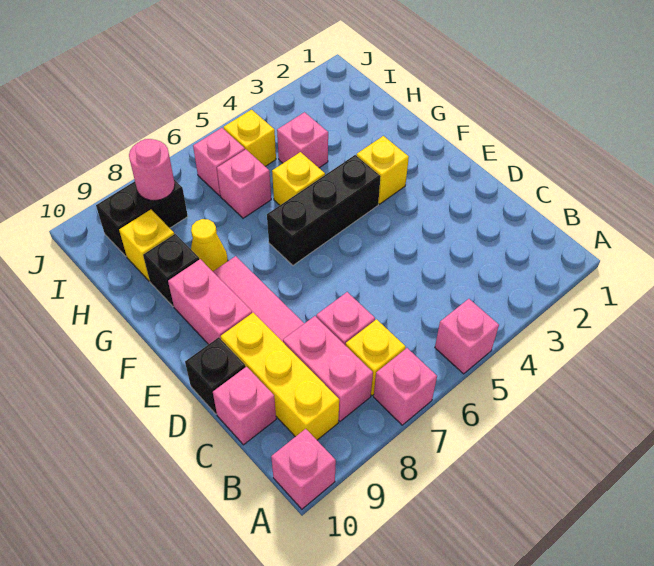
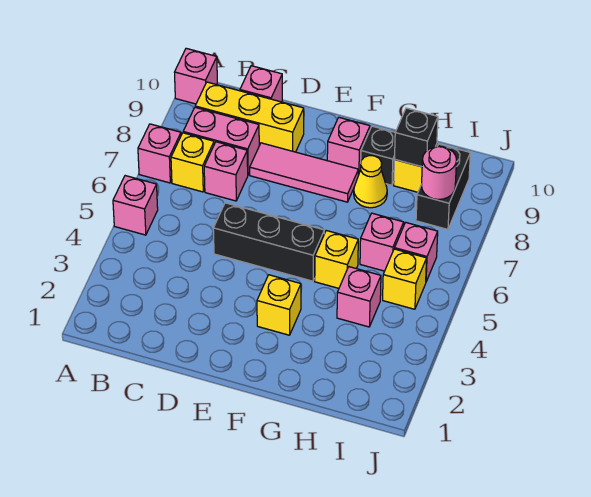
black 1x1 brick [185,337,246,414] -> black 1x1 brick moved to [395,108,438,167]
pink 1x2 brick [168,259,252,344] -> pink 1x1 brick [327,117,370,175]
black 1x3 brick [267,155,381,265] -> black 1x3 brick turned to [213,203,324,281]

